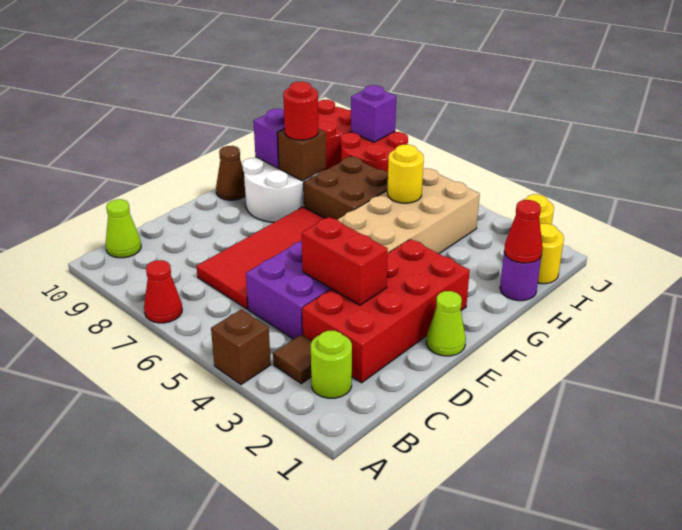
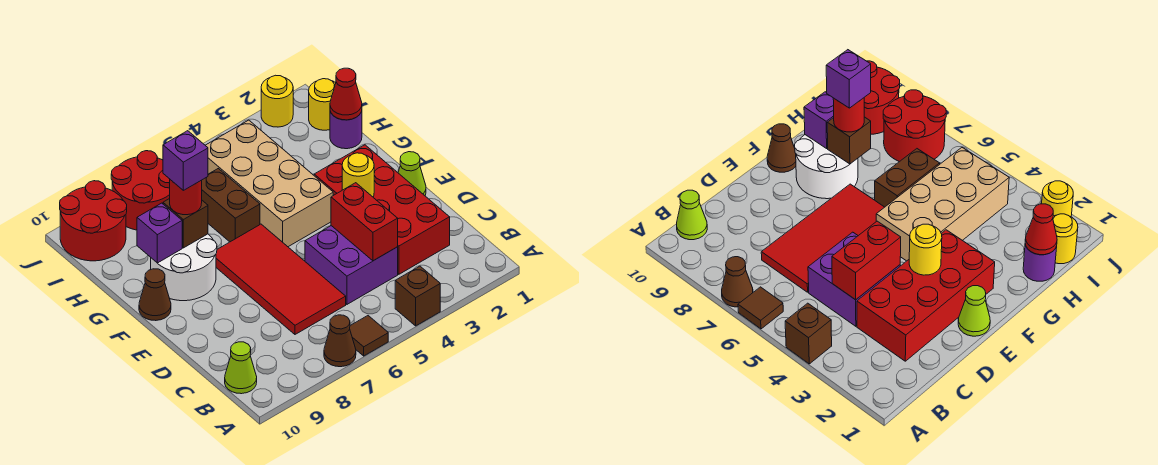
red 1x1 cone [144,260,182,323] -> brown 1x1 cone [324,315,356,367]
lime 1x1 round brick [311,331,352,398] -> none
brown 1x1 tile [273,334,312,384] -> brown 1x1 tile moved to [350,316,388,356]
red 1x2 brick [302,217,388,305] -> red 1x2 brick turned to [331,183,398,261]
brown 2x2 brick [304,157,388,220] -> brown 1x2 brick [202,169,260,242]
yellow 1x1 round brick [387,144,424,203] -> yellow 1x1 round brick moved to [342,153,374,197]
purple 1x1 brick [351,85,396,142] -> purple 1x1 brick moved to [163,131,208,190]

